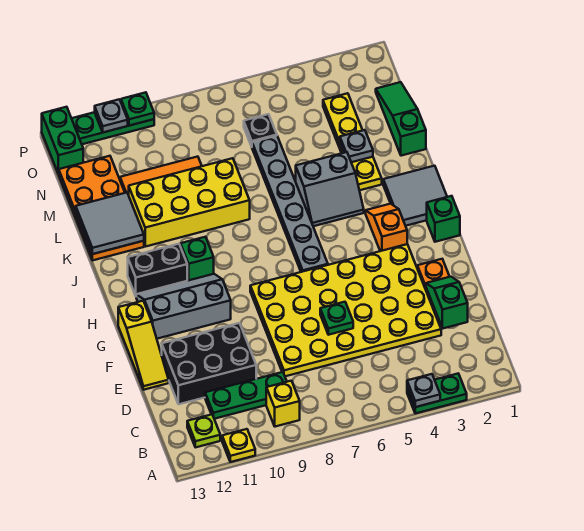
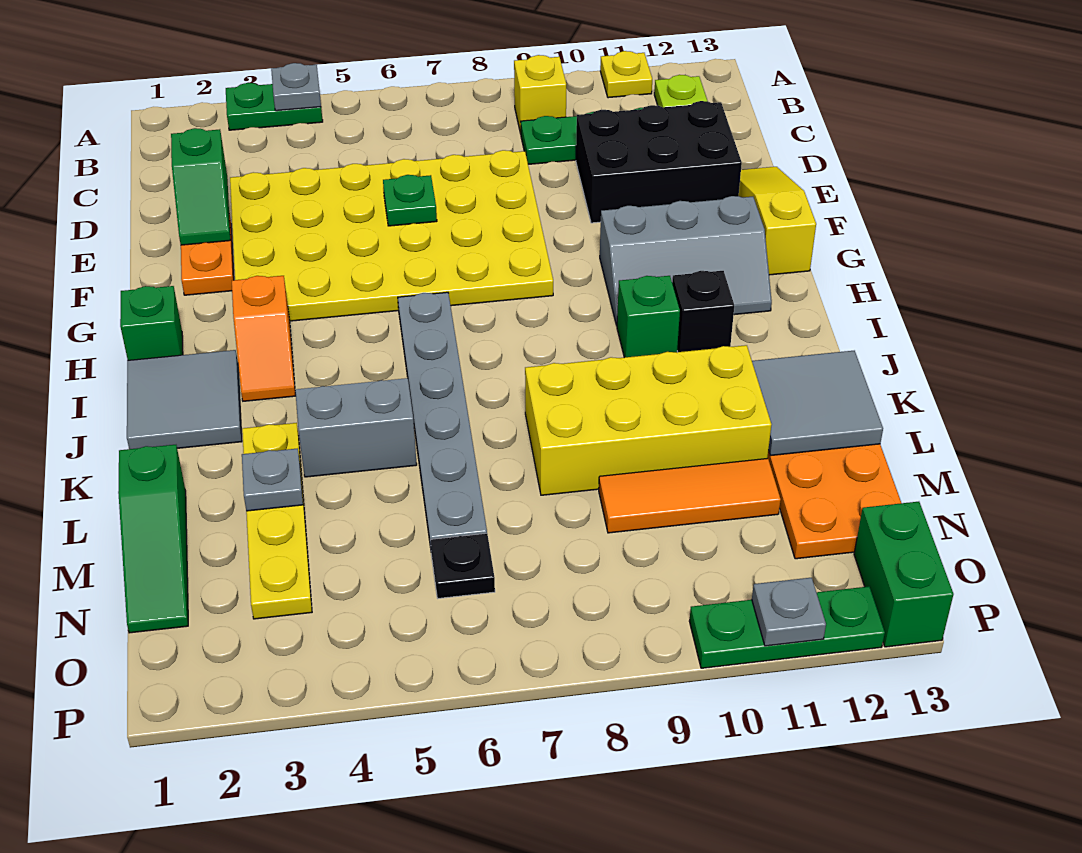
black 1x2 brick [128,244,188,296] -> black 1x1 brick [672,271,734,352]
green 1x1 plate [121,92,154,126] -> none

